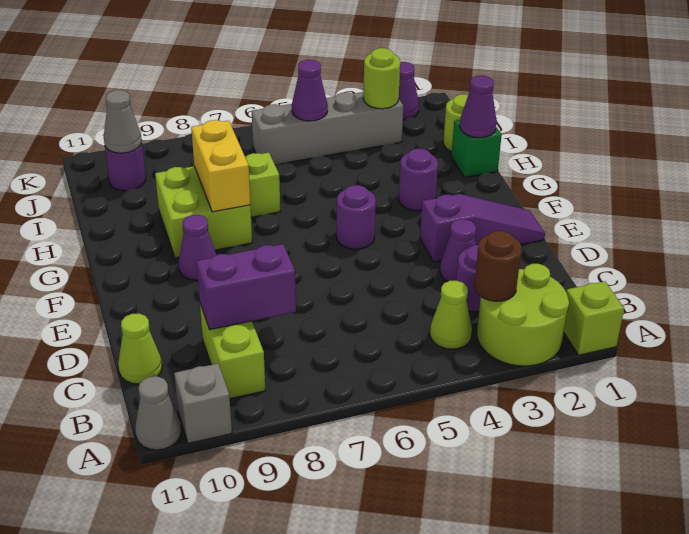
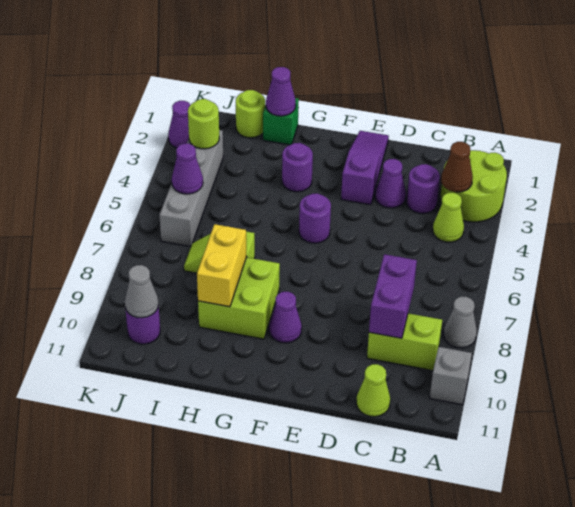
lime 1x1 brick [564,281,624,355] -> none
grey 1x1 cone [135,376,181,450] -> grey 1x1 cone moved to [444,297,477,348]
brown 1x1 round brick [474,231,522,301] -> brown 1x1 cone [441,142,473,192]
yellow 1x2 brick [191,120,250,212] -> yellow 1x2 brick turned to [197,224,246,307]

